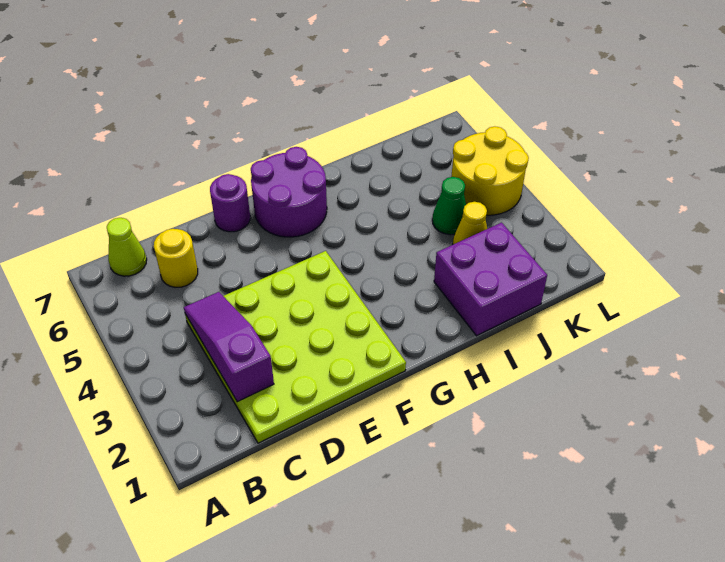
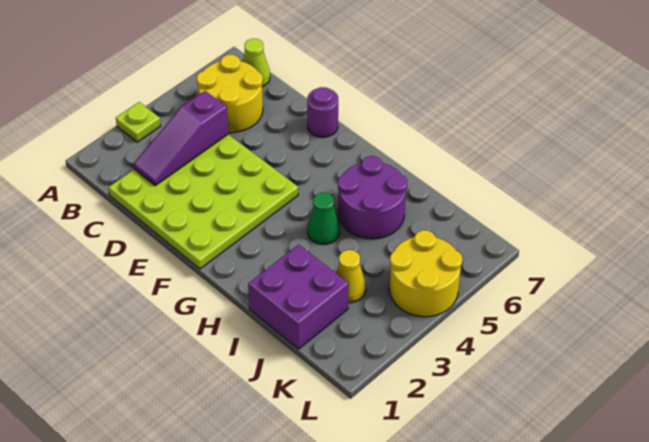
none -> lime 1x1 plate [116,102,161,142]
purple 1x3 slope [184,292,274,402] -> purple 1x3 slope turned to [134,91,228,186]
yellow 1x1 round brick [154,229,198,287] -> yellow 2x2 round brick [197,55,263,133]
purple 2x2 round brick [251,147,327,237] -> purple 2x2 round brick moved to [338,156,407,239]
green 1x1 cone [432,177,466,235] -> green 1x1 cone moved to [307,193,340,244]

